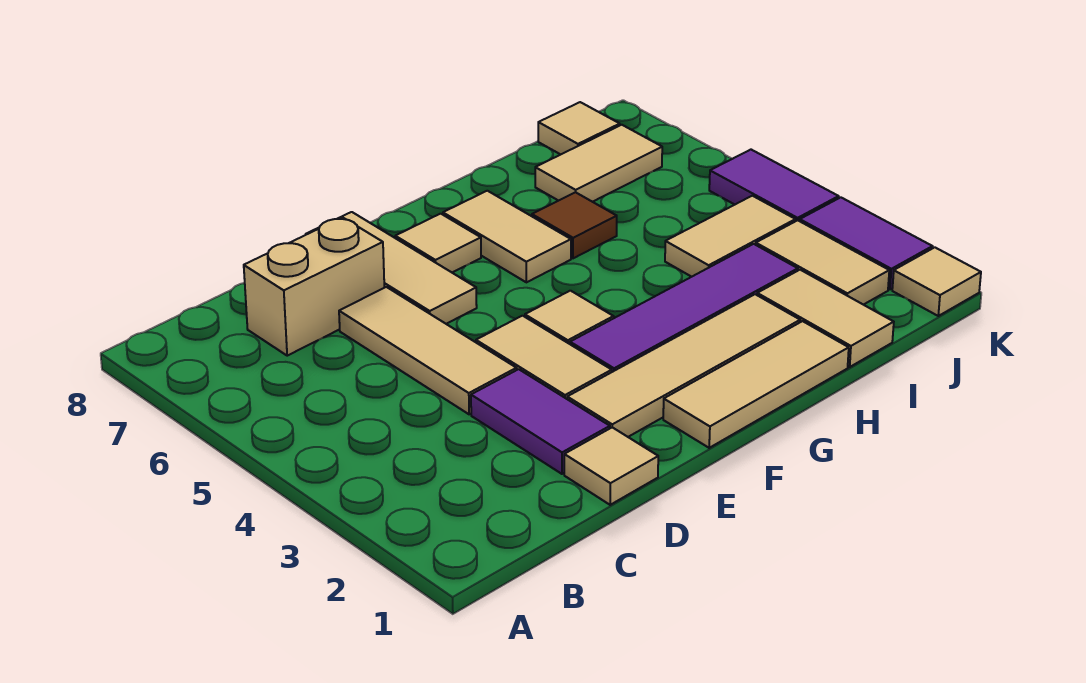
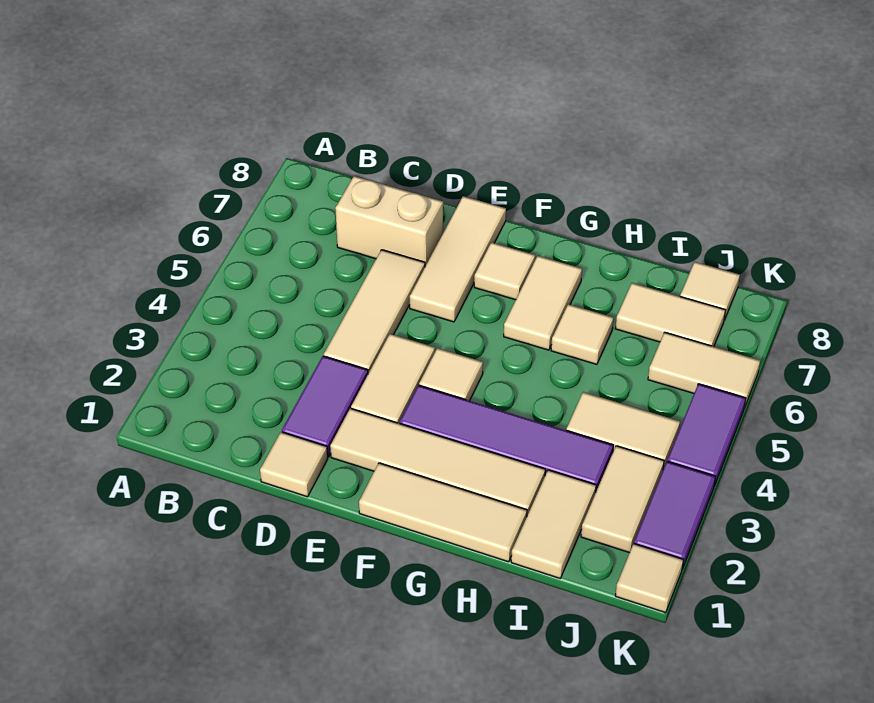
brown 1x1 tile [532,192,617,258] -> tan 1x1 tile [551,304,613,364]
none -> tan 1x2 tile [648,332,760,408]

